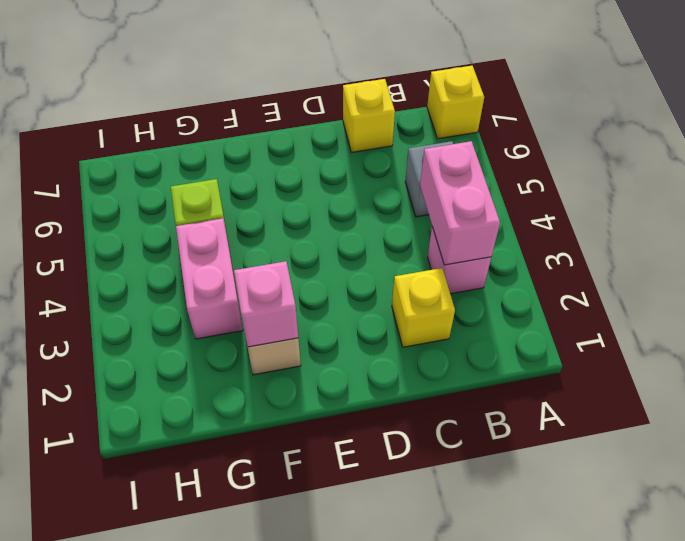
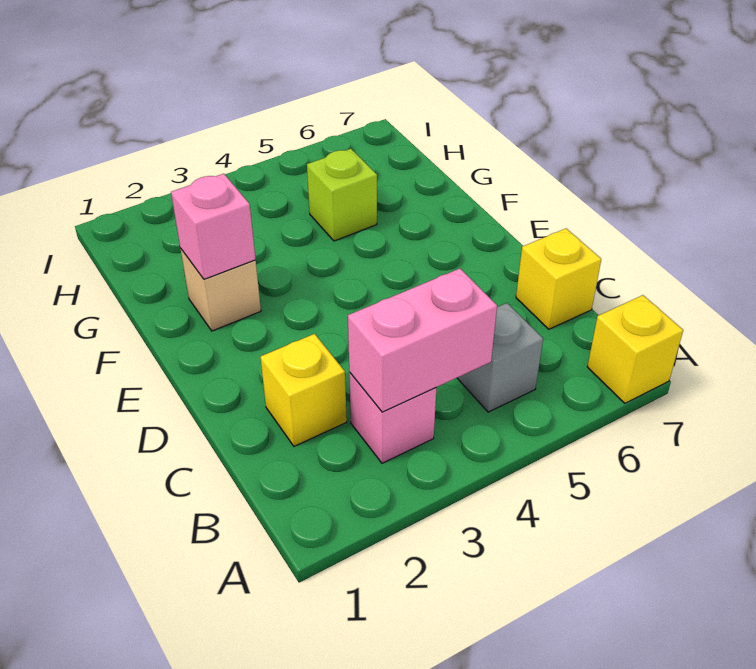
pink 1x2 brick [176,218,243,339] -> none

